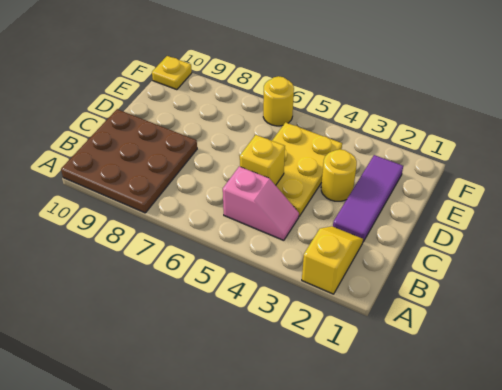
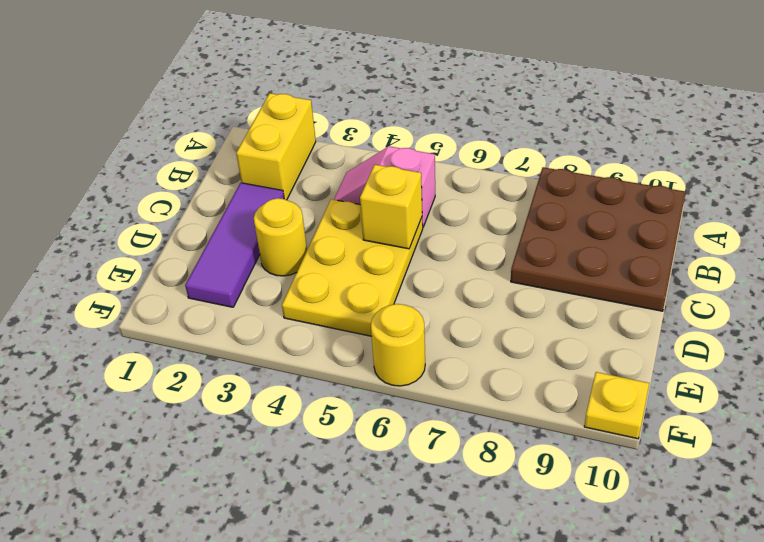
yellow 1x2 slope [302,226,363,294] -> yellow 1x2 brick [236,93,316,200]

